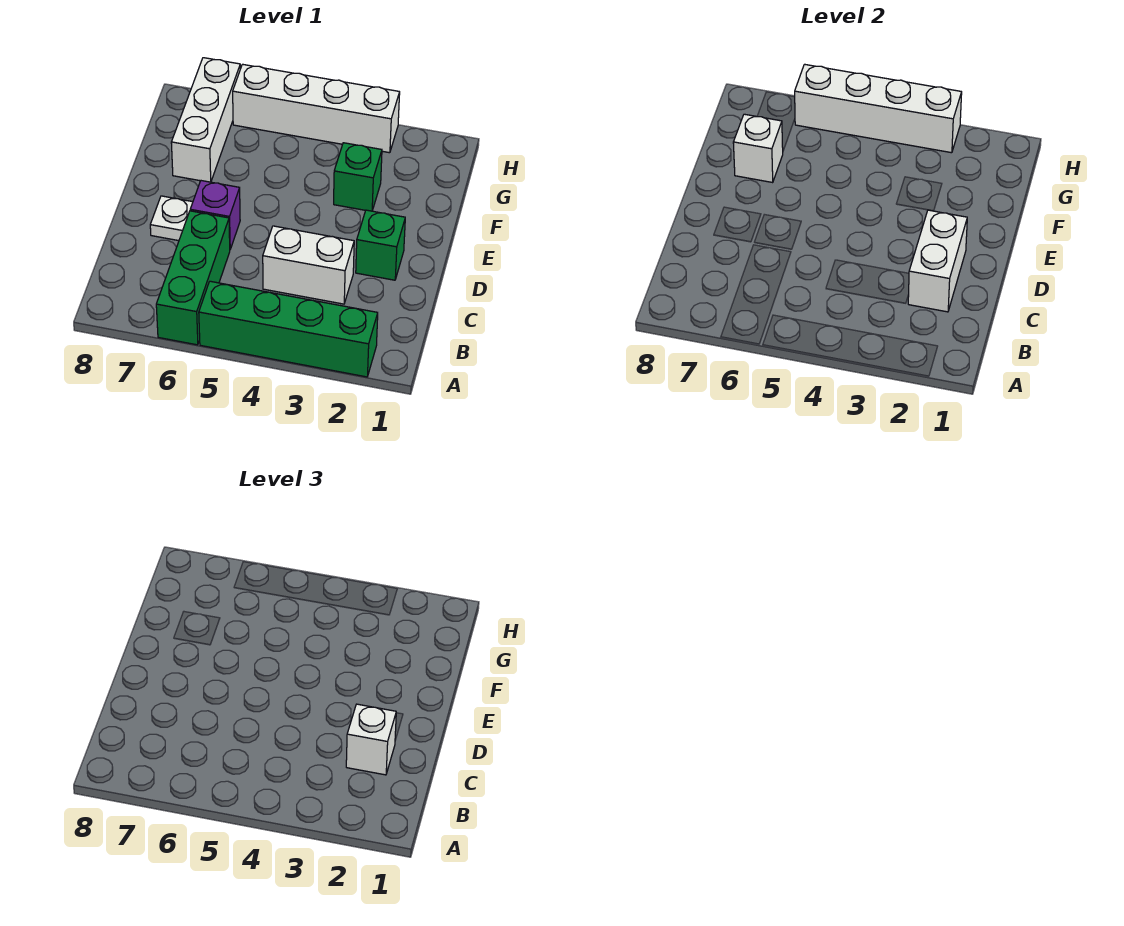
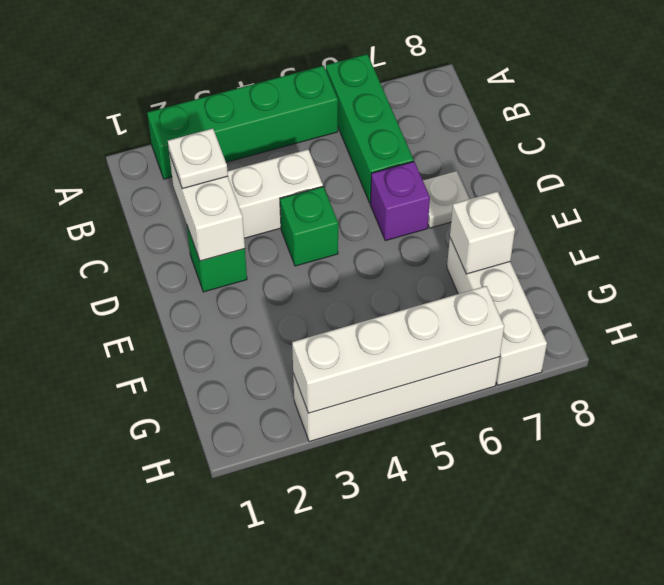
white 1x1 brick [346,704,396,775] -> white 1x1 plate [168,129,228,189]
green 1x1 brick [334,143,382,211] -> green 1x1 brick moved to [280,187,338,266]

